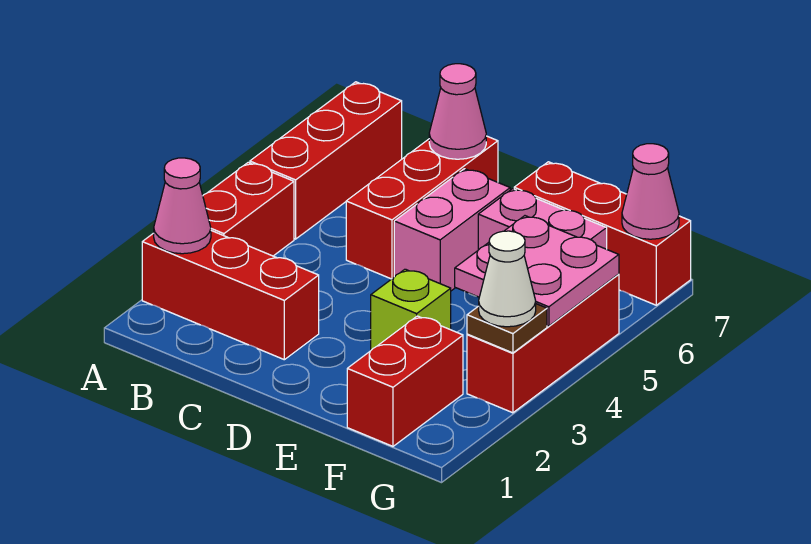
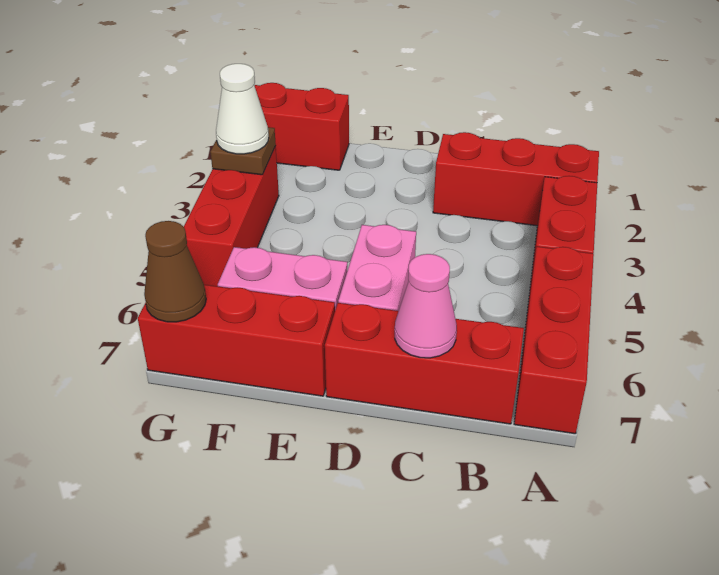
pink 1x1 cone [154,158,211,254] -> none
red 1x3 brick [346,136,498,279] -> red 1x3 brick turned to [325,303,524,424]
lime 1x1 brick [371,269,451,350] -> none
red 1x2 brick [347,316,463,446] -> red 1x2 brick turned to [254,83,349,170]
pink 2x2 plate [455,216,619,326] -> none
pink 1x1 cone [622,144,679,239] -> brown 1x1 cone [144,221,206,322]

